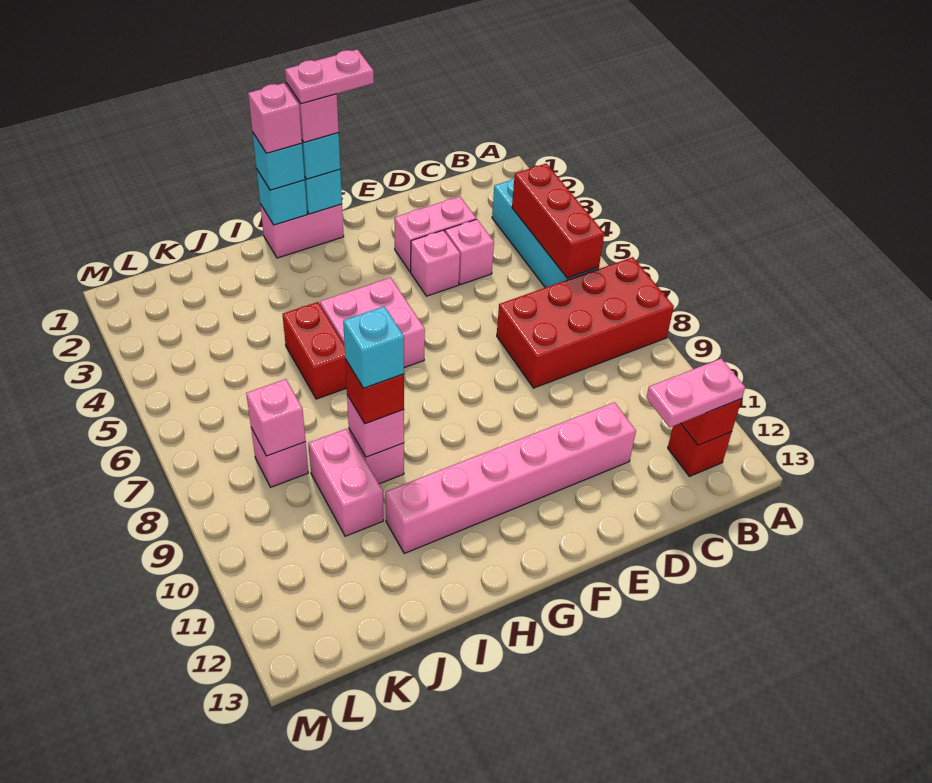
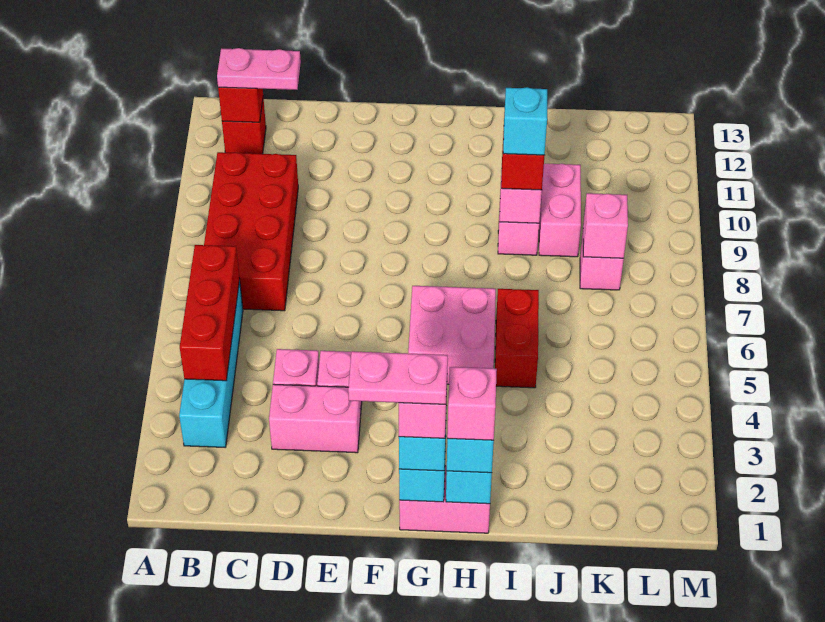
red 2x4 brick [497,257,674,388] -> red 2x4 brick turned to [204,152,298,311]
pink 1x6 brick [386,402,636,553] -> none

